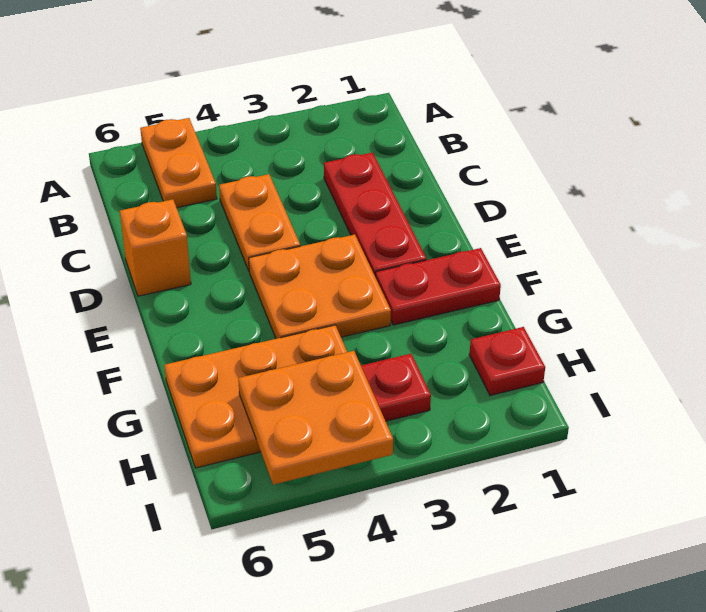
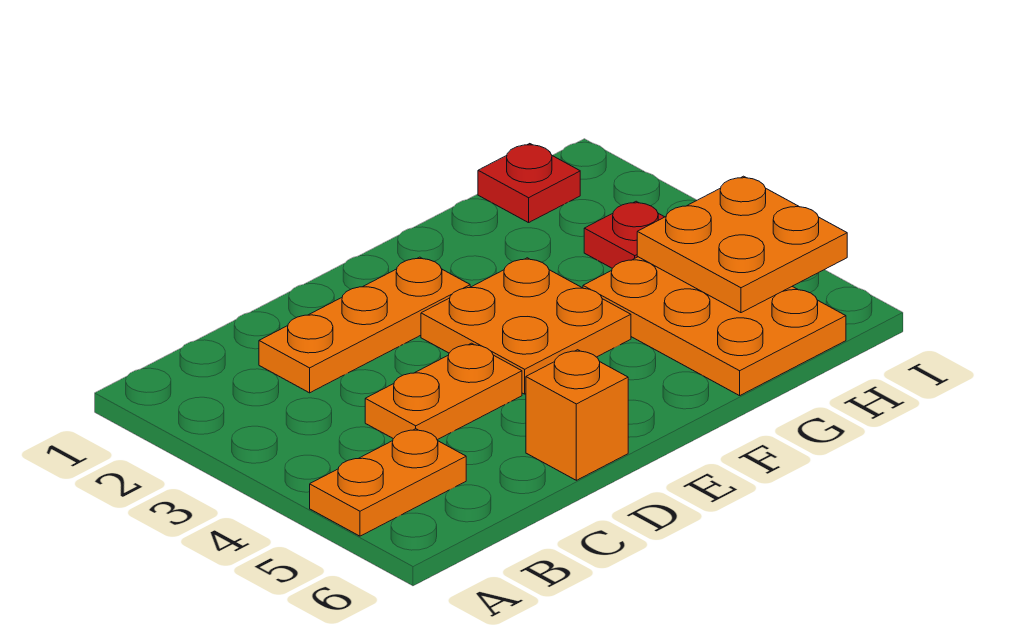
red 1x3 plate [324,153,426,277] -> orange 1x3 plate [259,257,470,393]
red 1x2 plate [376,248,501,325] -> none

